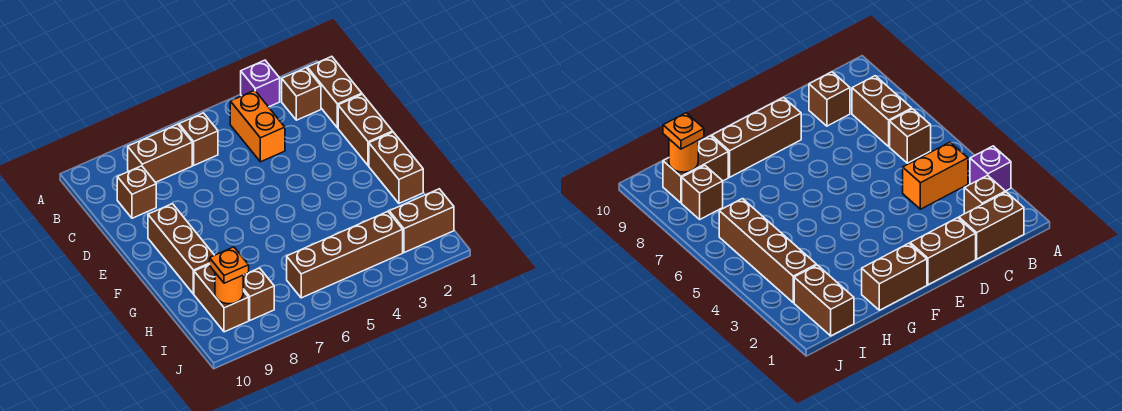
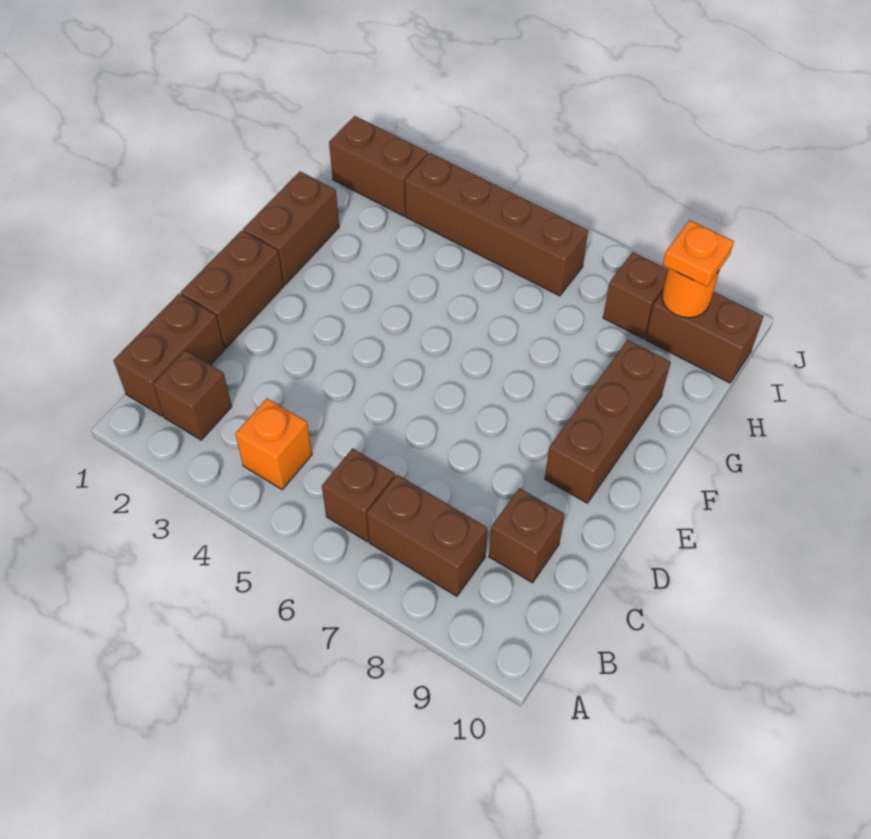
purple 1x1 brick [241,60,280,107] -> none
orange 1x2 brick [230,90,285,162] -> orange 1x1 brick [235,398,312,489]
brown 1x2 brick [194,265,249,332] -> brown 1x2 brick turned to [645,292,764,383]

